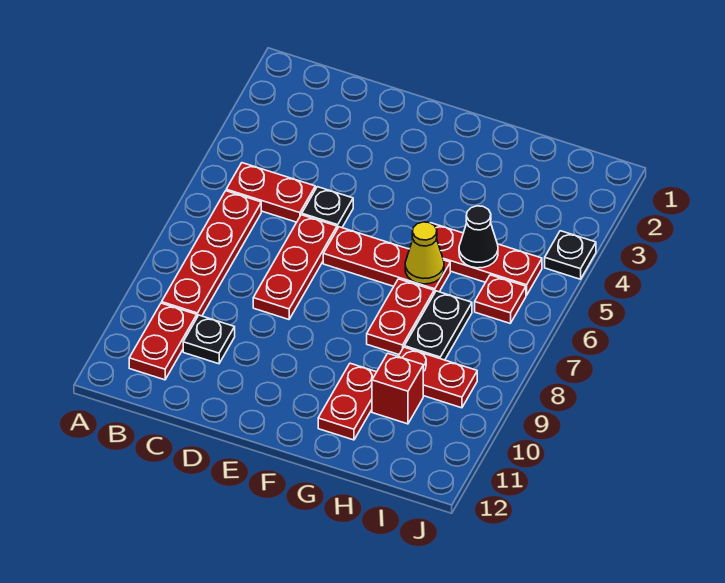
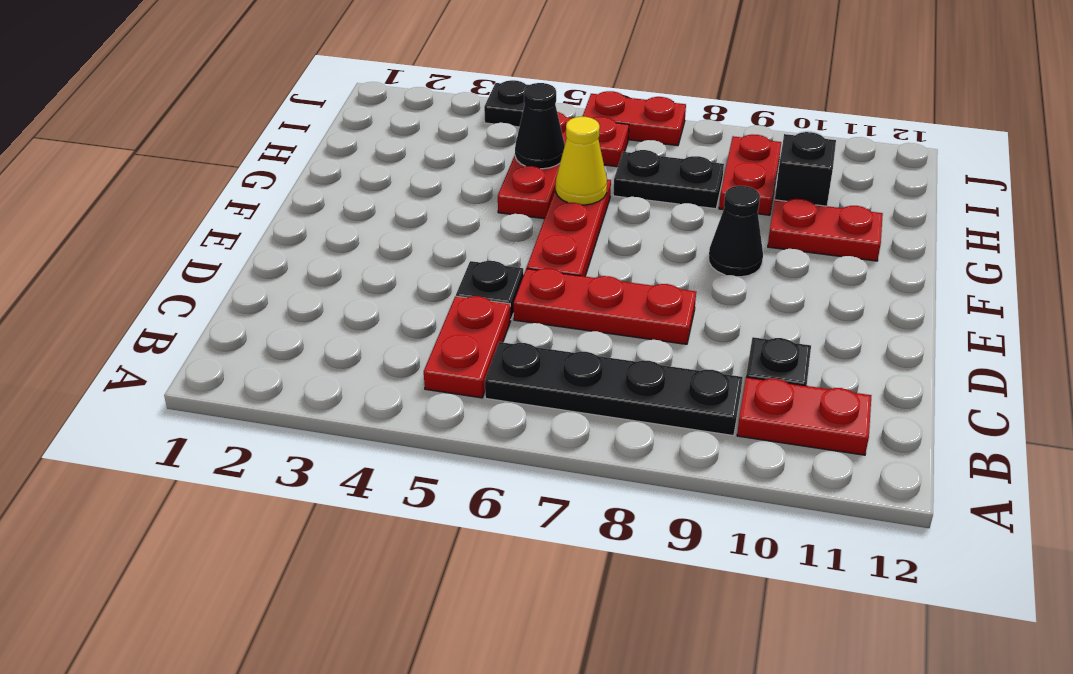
red 1x4 plate [162,191,261,317] -> black 1x4 plate [485,342,743,436]
none -> black 1x1 cone [709,186,763,277]
red 1x2 plate [367,279,434,354] -> red 1x2 plate moved to [582,91,686,146]
red 1x1 brick [372,353,423,424] -> black 1x1 brick [775,132,836,206]

